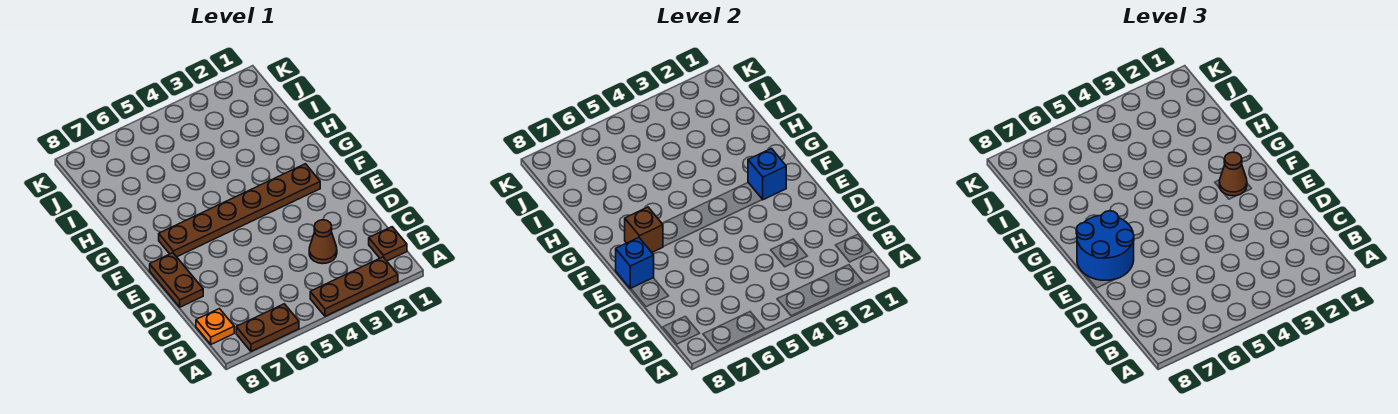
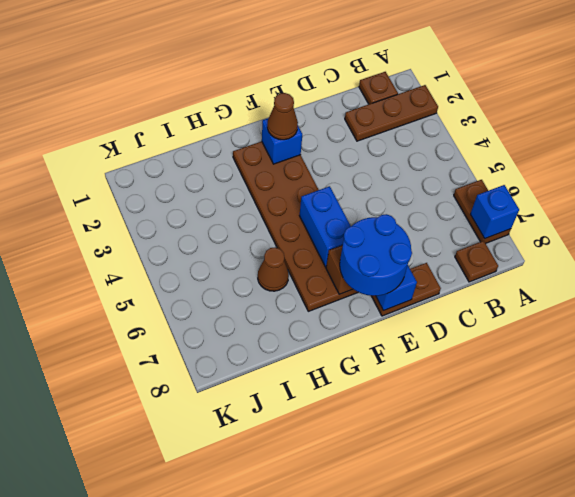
brown 1x3 plate [310,257,398,316] -> brown 1x3 plate turned to [345,85,438,141]
none -> blue 1x1 brick [470,185,519,239]
orange 1x1 plate [196,309,234,344] -> brown 1x1 plate [455,241,498,282]
brown 1x1 cone [309,220,337,264] -> brown 1x1 cone moved to [258,247,289,291]
brown 1x6 plate [159,164,320,257] -> brown 2x6 plate [233,141,358,311]
none -> blue 1x2 brick [299,186,351,267]

